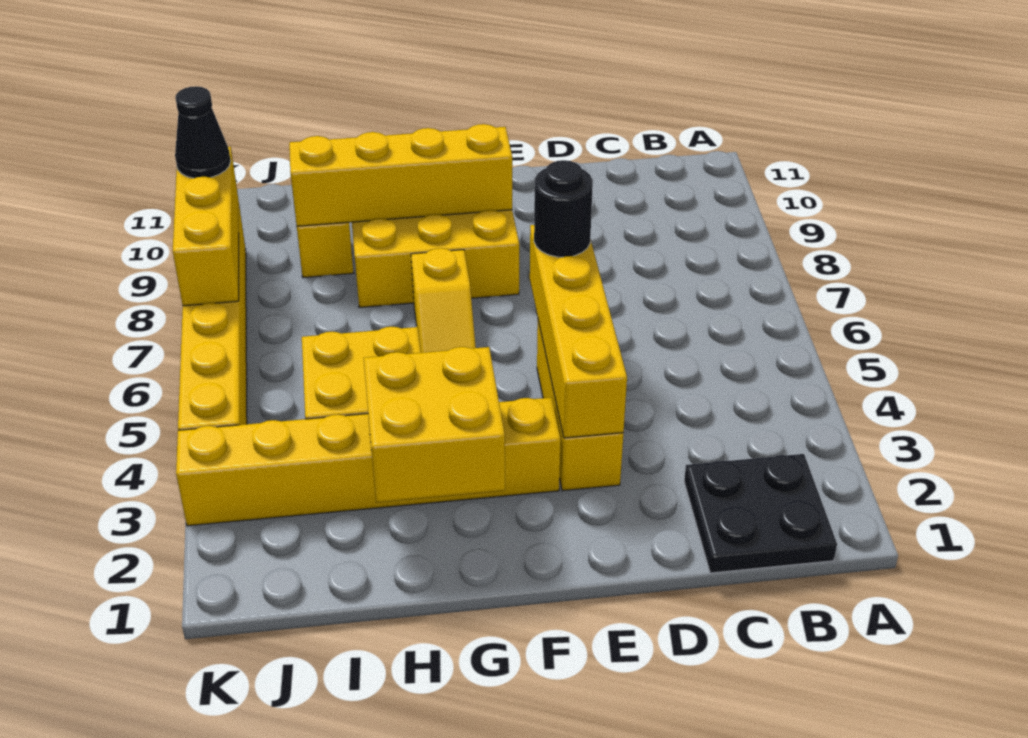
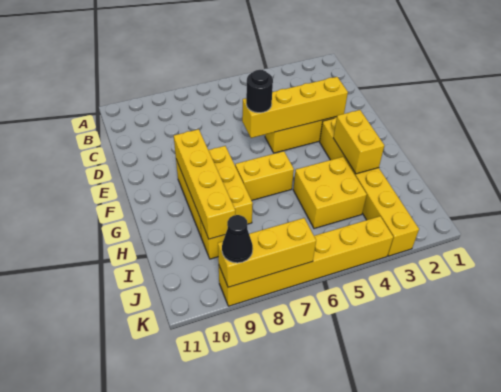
black 2x2 plate [684,454,837,573] -> none
yellow 2x2 brick [364,347,505,503] -> yellow 1x2 brick [333,110,384,174]
yellow 1x2 slope [411,248,476,353] -> yellow 1x2 brick [235,151,294,200]

